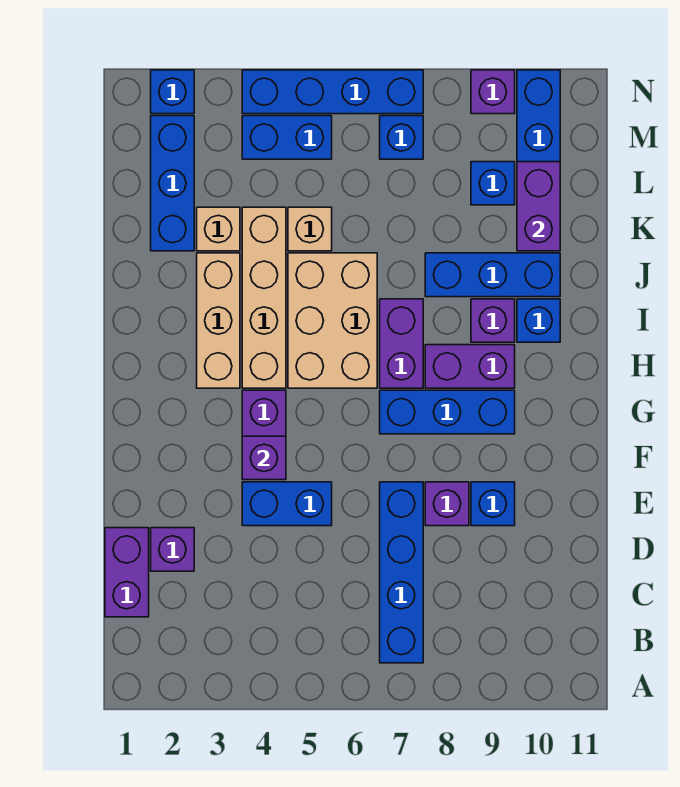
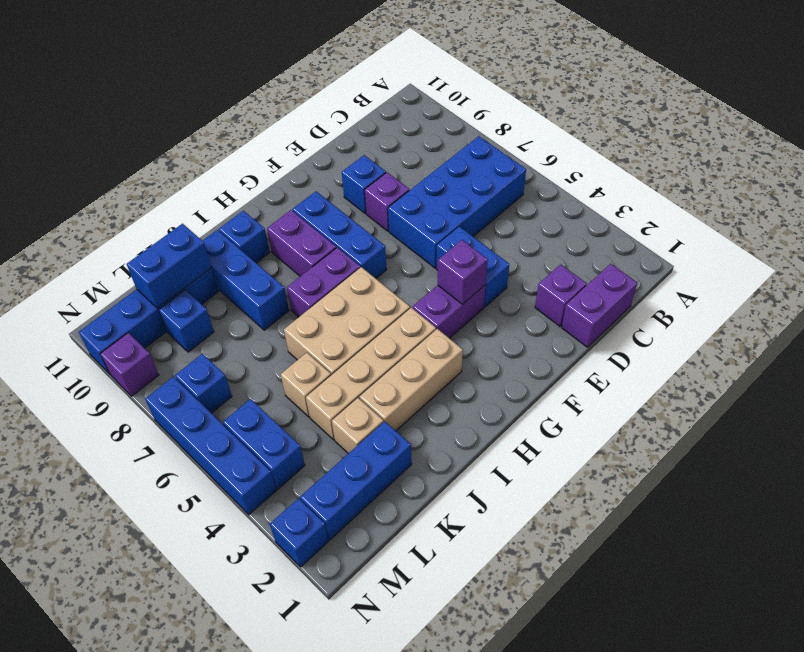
blue 1x4 brick [380,482,423,663] -> blue 2x4 brick [388,136,526,268]
purple 1x1 brick [471,299,515,342] -> none
purple 1x2 brick [517,162,560,251] -> blue 1x2 brick [127,224,212,308]

